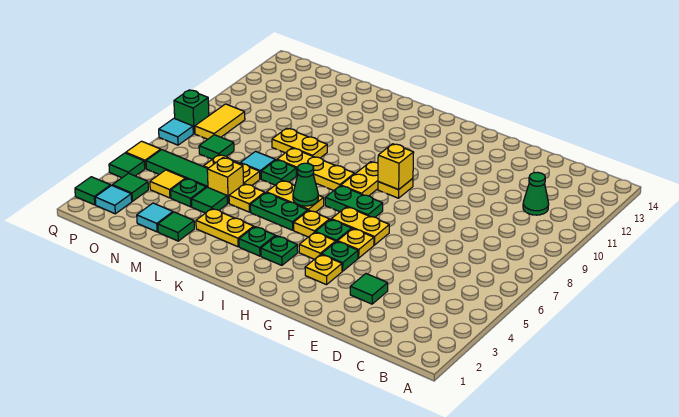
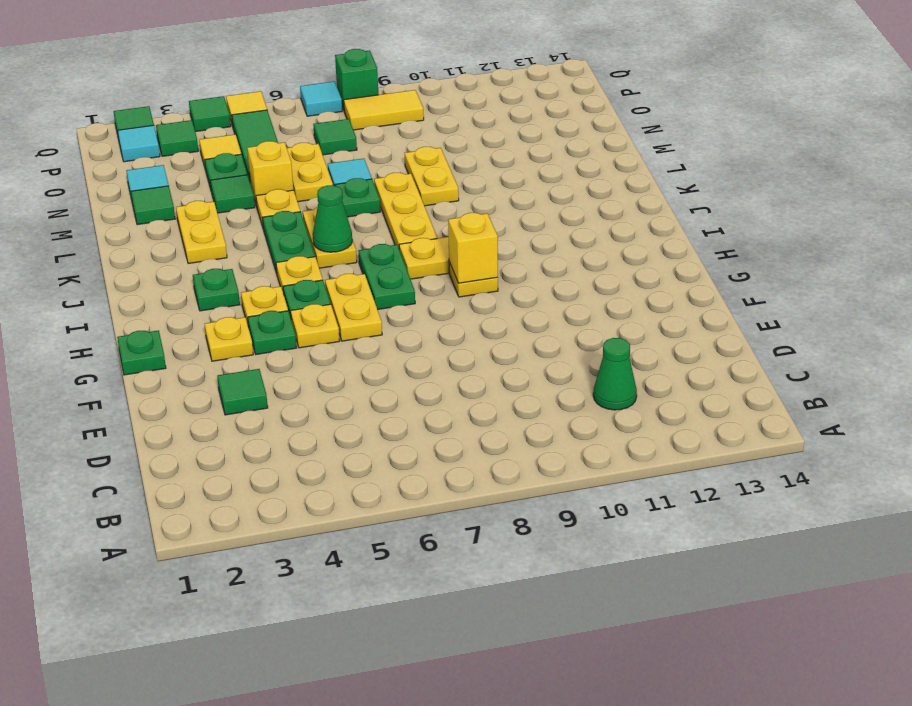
green 1x1 plate [239,227,275,256] -> green 1x1 plate moved to [117,330,166,375]

